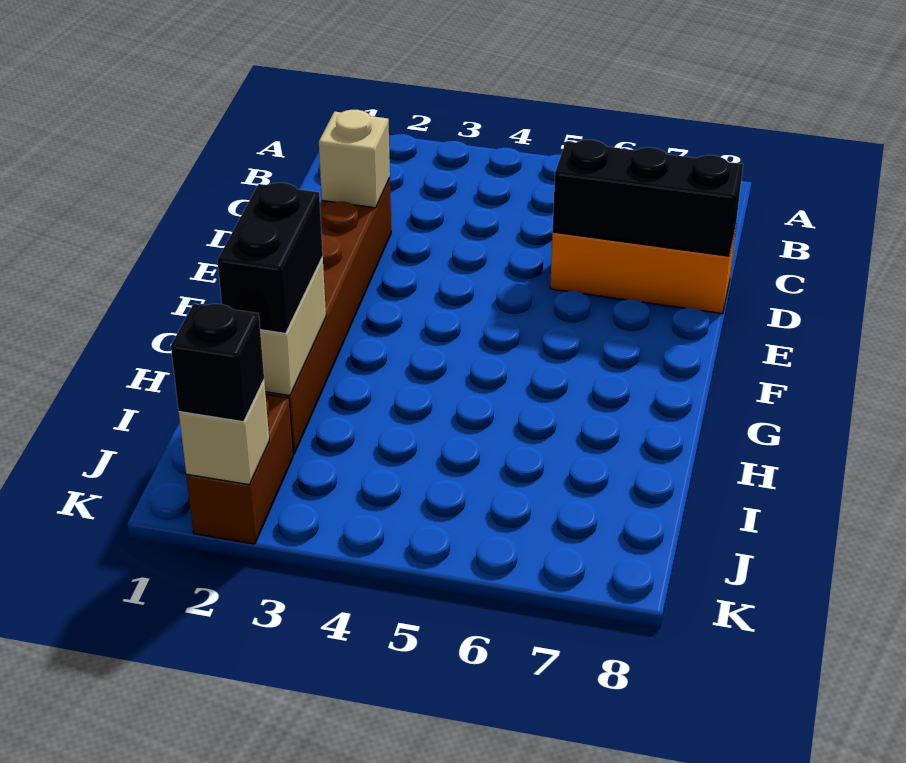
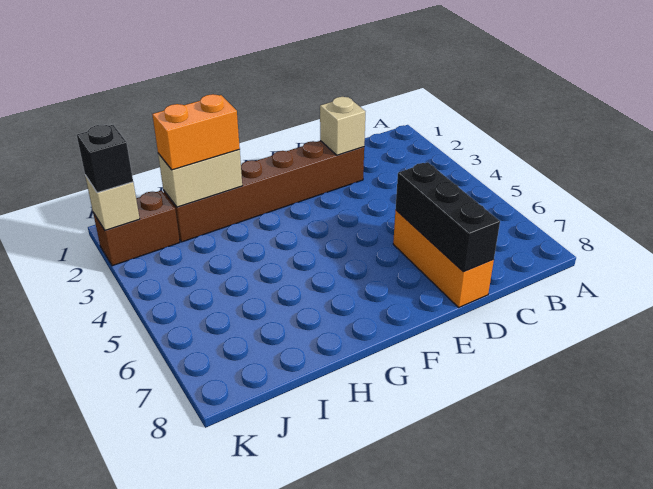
black 1x2 brick [218,183,323,333] -> orange 1x2 brick [152,94,240,170]

